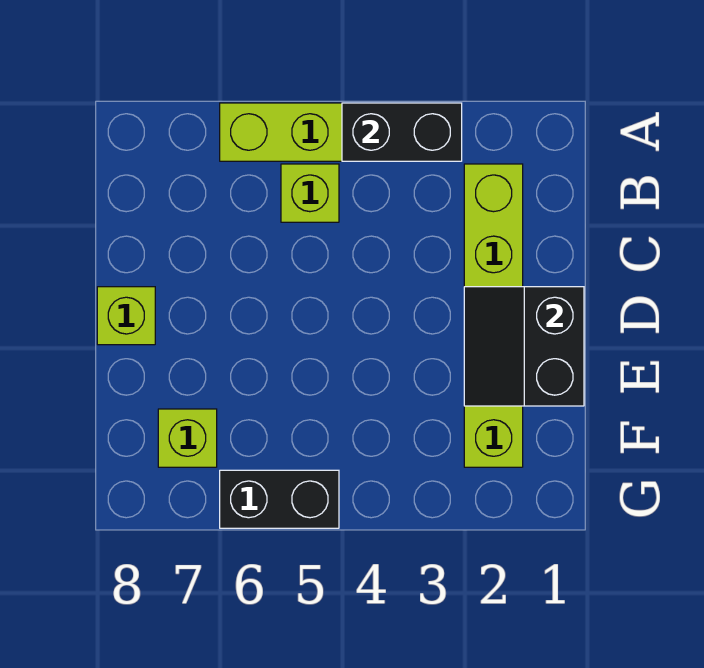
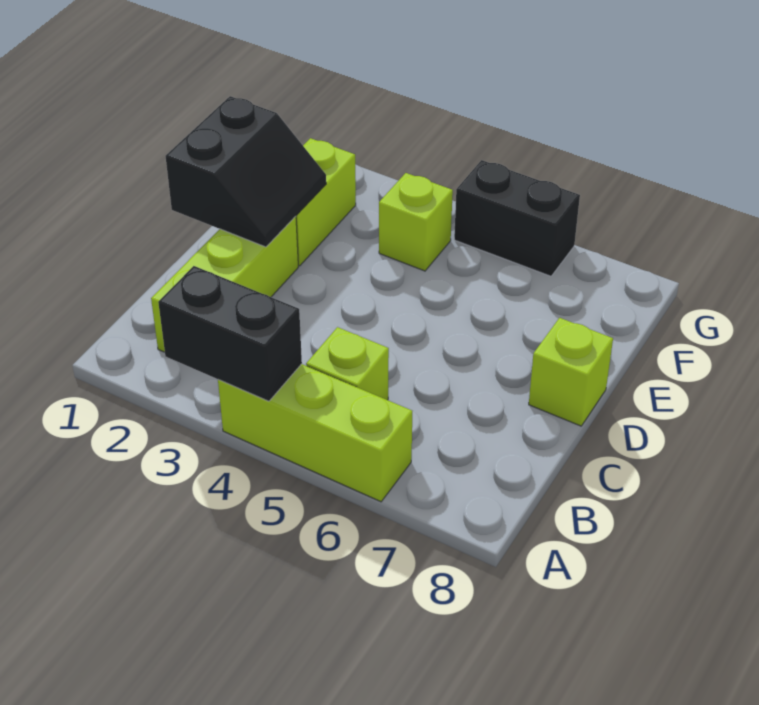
lime 1x1 brick [158,409,217,467] -> lime 1x1 brick moved to [379,173,453,271]

